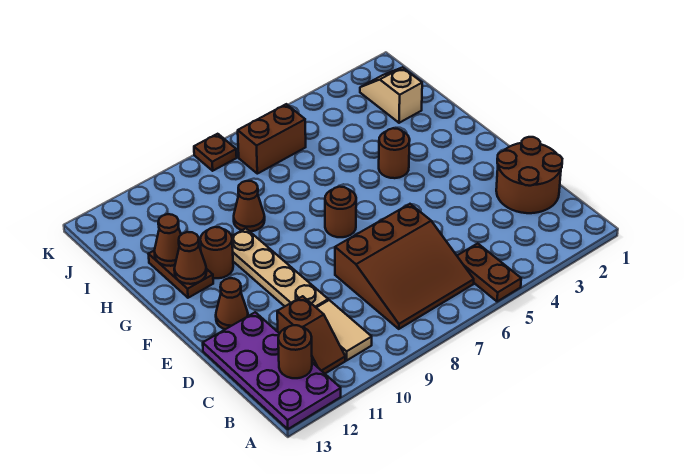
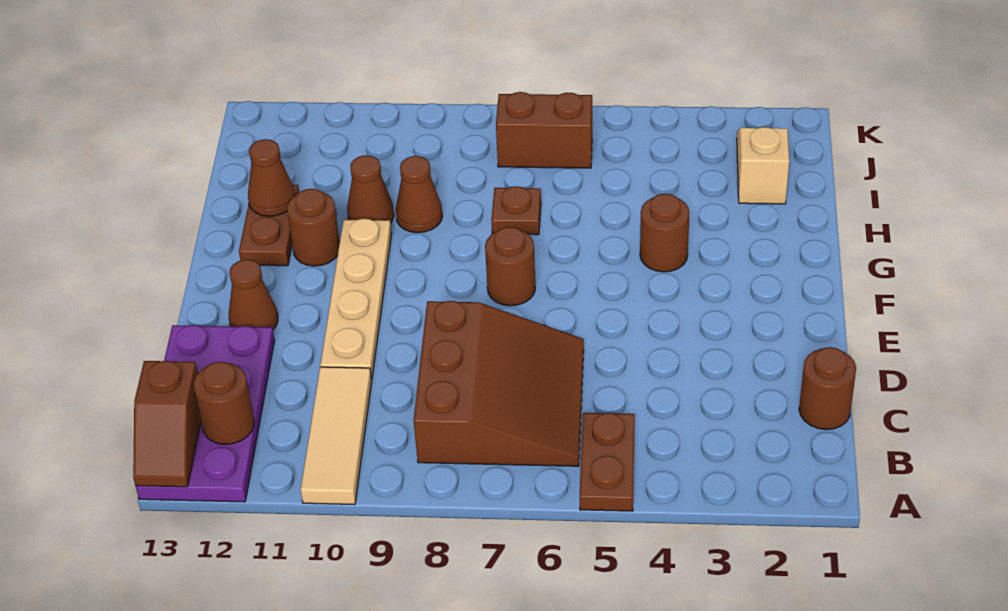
brown 3x3 slope [335,204,474,329] -> brown 3x3 slope turned to [414,301,584,466]
tan 1x2 tile [316,300,372,360] -> tan 1x3 tile [301,367,372,504]
brown 1x2 slope [277,296,345,373] -> brown 1x2 slope moved to [133,361,201,487]
brown 2x2 round brick [496,137,562,213] -> brown 1x1 round brick [799,347,856,430]
brown 1x1 cone [174,232,206,284] -> brown 1x1 cone moved to [347,155,394,223]
brown 1x1 plate [194,134,237,171] -> brown 1x1 plate moved to [491,186,541,235]

